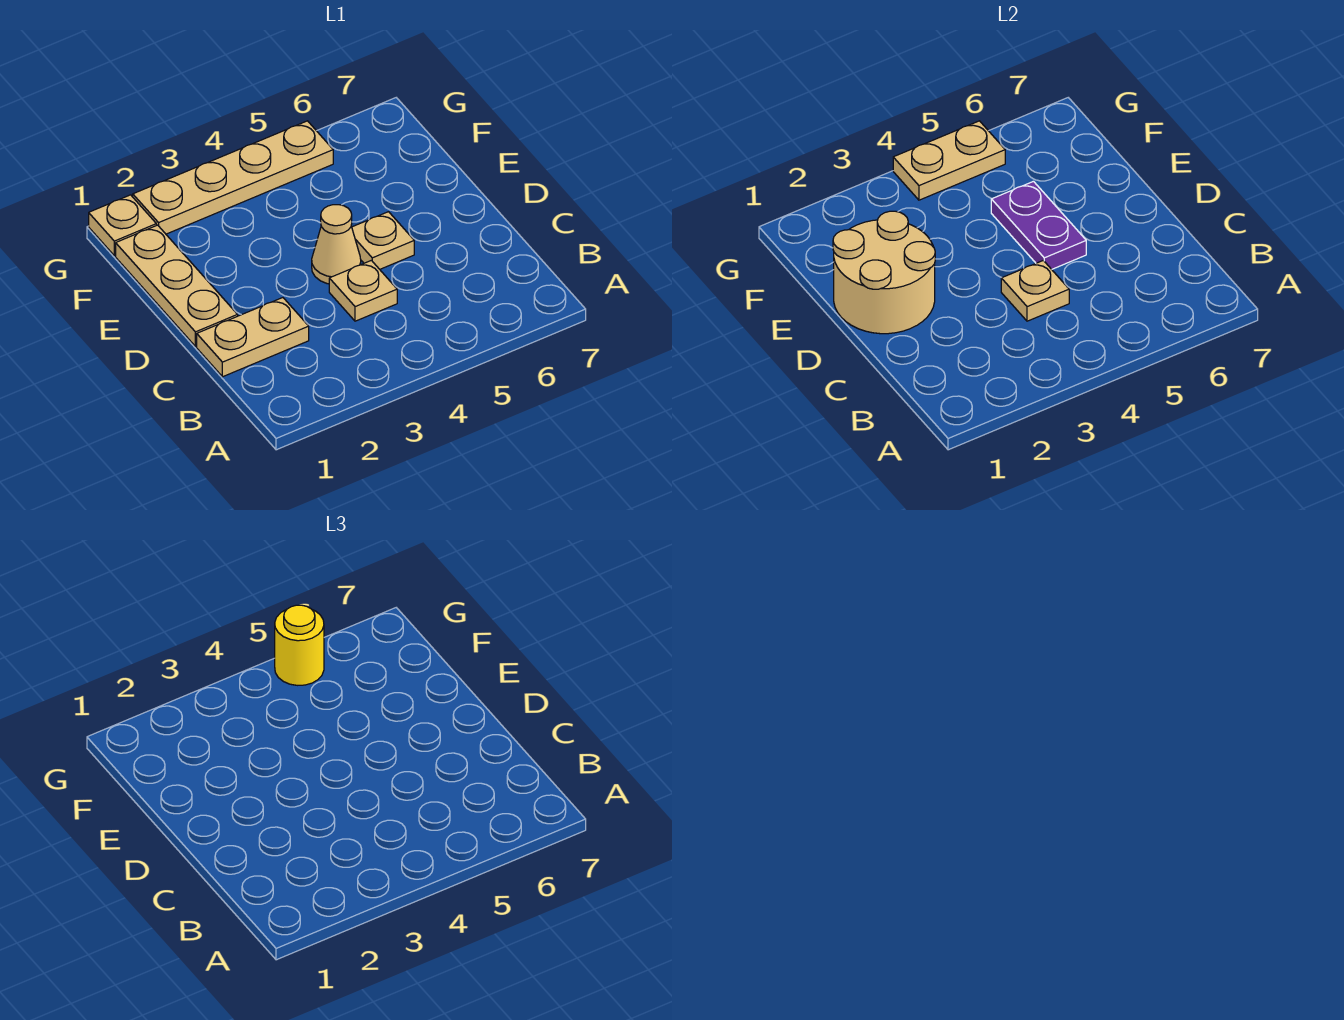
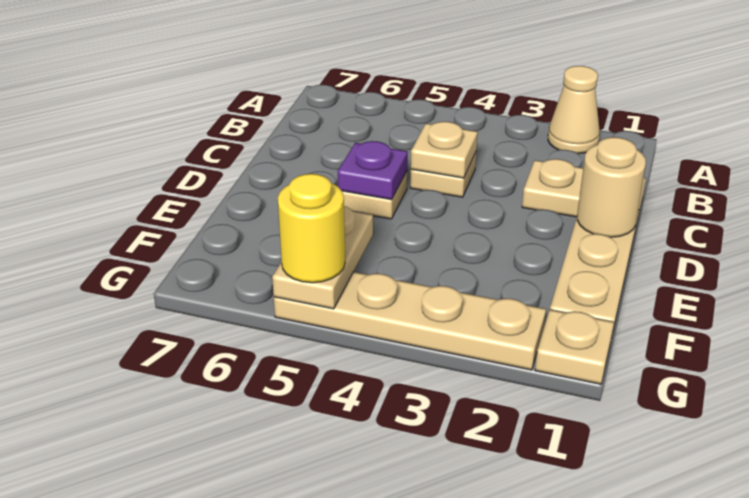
tan 2x2 round brick [833,211,935,334] -> tan 1x1 round brick [577,137,646,237]
tan 1x1 cone [312,205,361,284] -> tan 1x1 cone moved to [548,66,600,153]
purple 1x2 plate [991,181,1086,269] -> purple 1x1 plate [338,141,408,200]
tan 1x2 plate [893,121,1005,200] -> tan 1x2 plate turned to [272,206,373,309]

